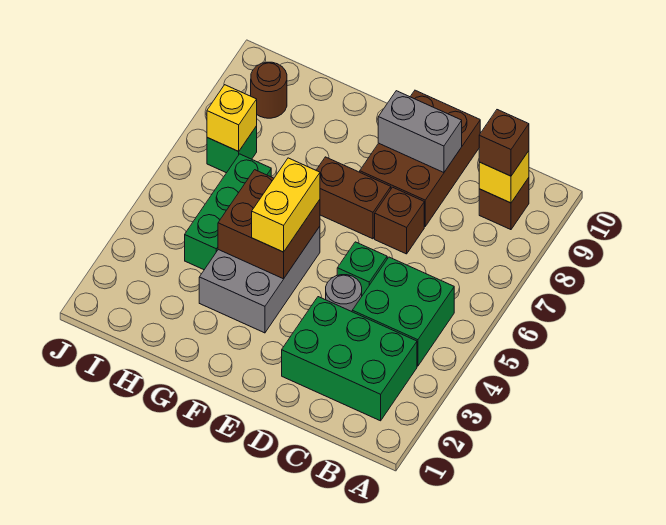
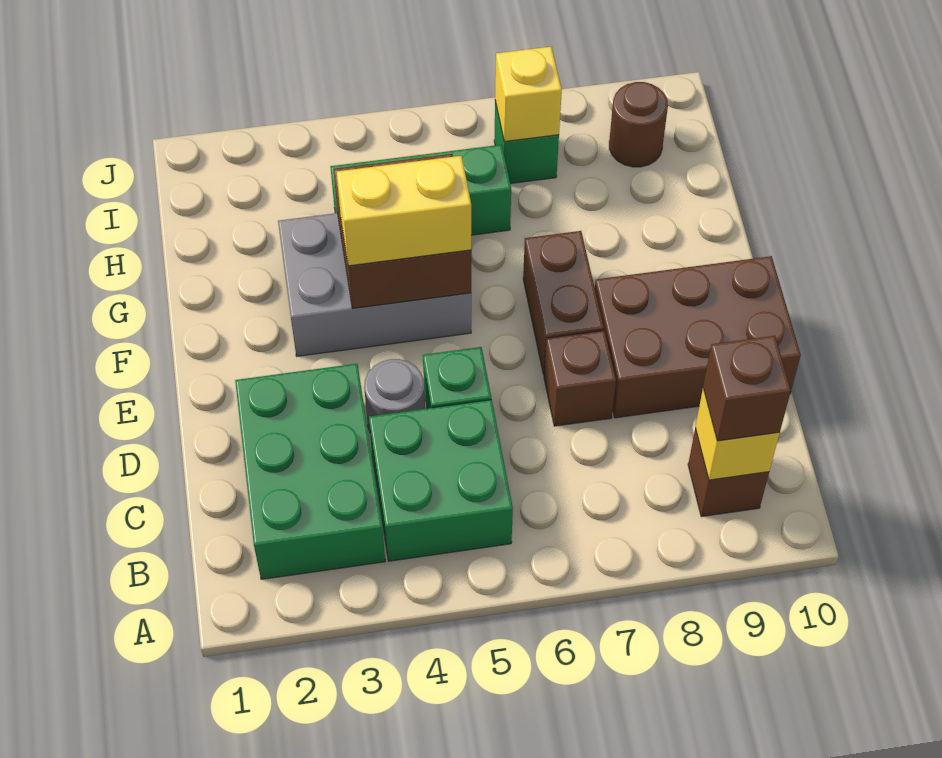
grey 1x2 brick [378,91,462,173] -> none

